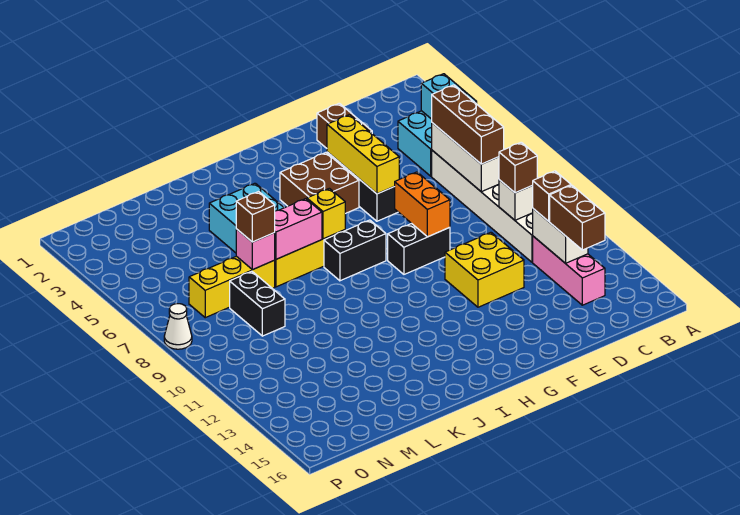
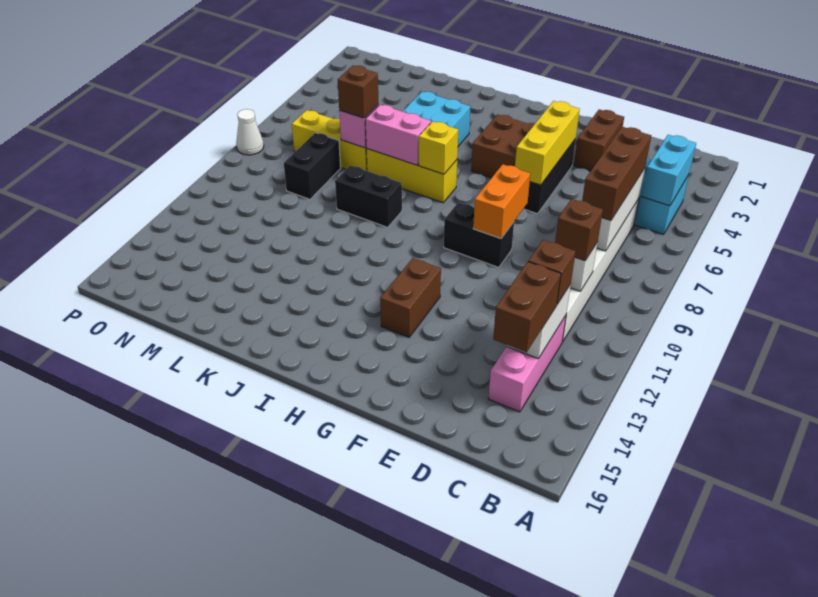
yellow 2x2 brick [445,232,524,307] -> none
none -> brown 1x2 brick [380,258,441,337]
black 1x2 brick [324,220,386,281] -> black 1x2 brick moved to [335,165,402,227]

